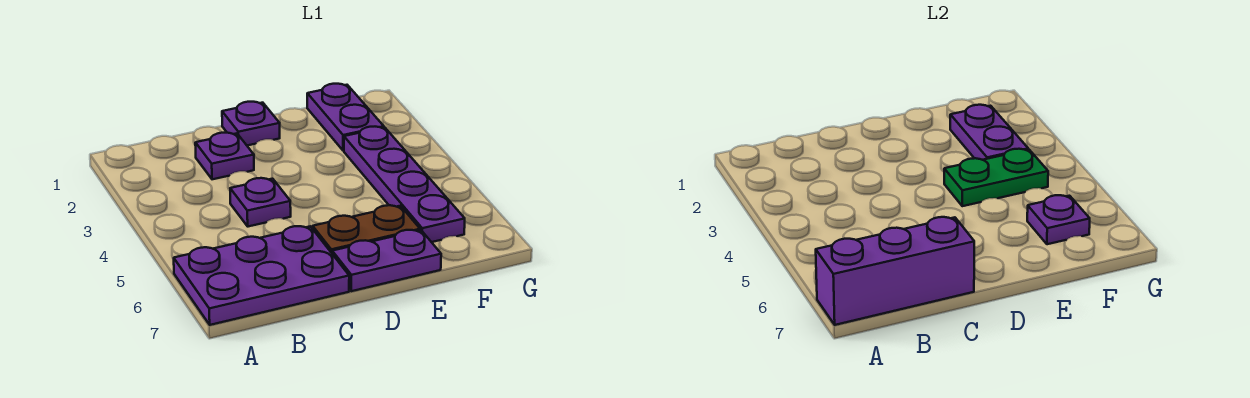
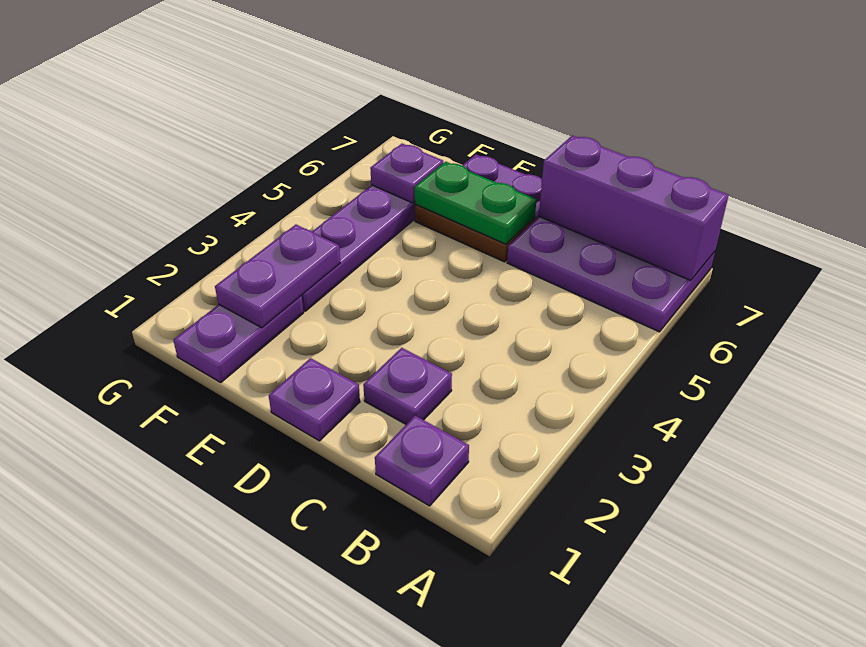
purple 1x1 plate [230,178,291,227] -> purple 1x1 plate moved to [375,416,469,506]
green 1x2 plate [944,149,1048,206] -> green 1x2 plate moved to [415,162,536,244]

